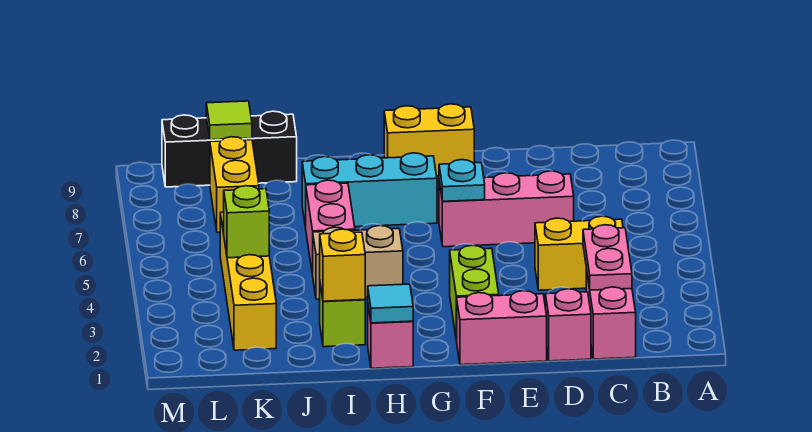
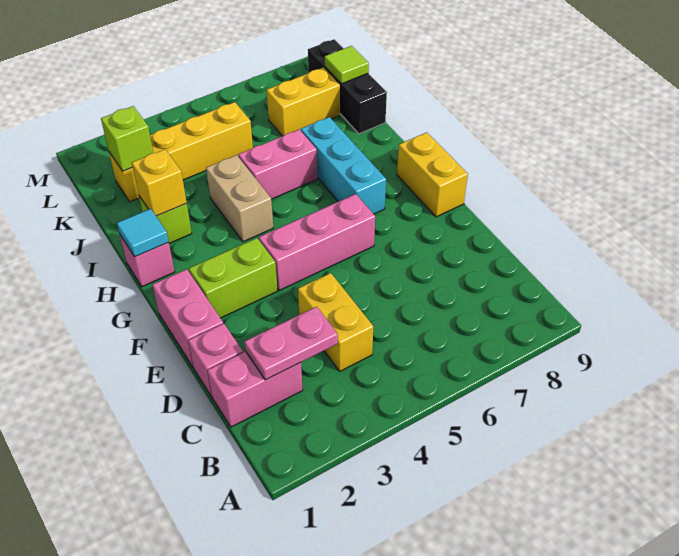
pink 1x3 brick [439,171,574,247] -> pink 1x3 brick turned to [259,194,375,290]
cyan 1x1 plate [439,160,485,201] -> none
lime 1x1 brick [224,186,269,258] -> lime 1x1 brick moved to [101,106,153,171]

